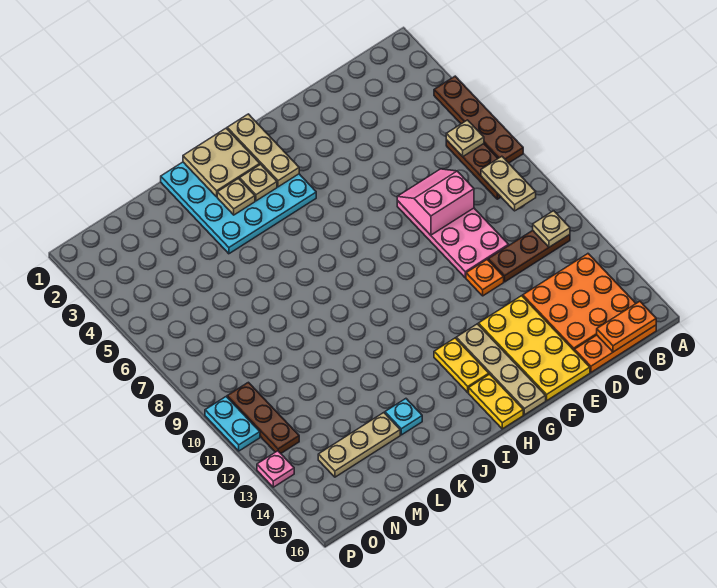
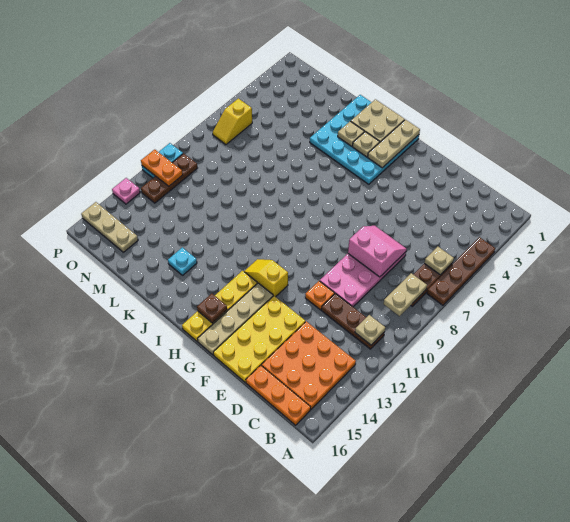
orange 1x2 plate [597,301,656,352] -> orange 1x2 plate moved to [141,149,183,186]
none -> yellow 1x2 slope [244,259,288,297]
none -> brown 1x1 plate [197,294,227,323]
tan 1x3 plate [318,413,400,477] -> tan 1x3 plate moved to [81,202,138,252]
none -> yellow 1x2 slope [213,98,252,144]

